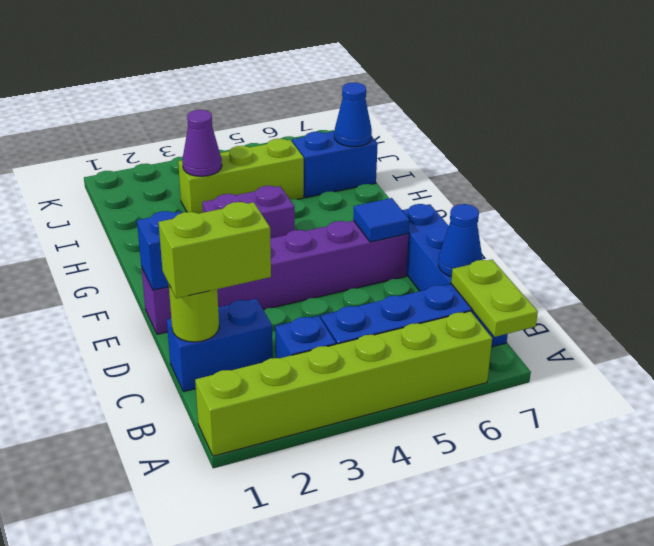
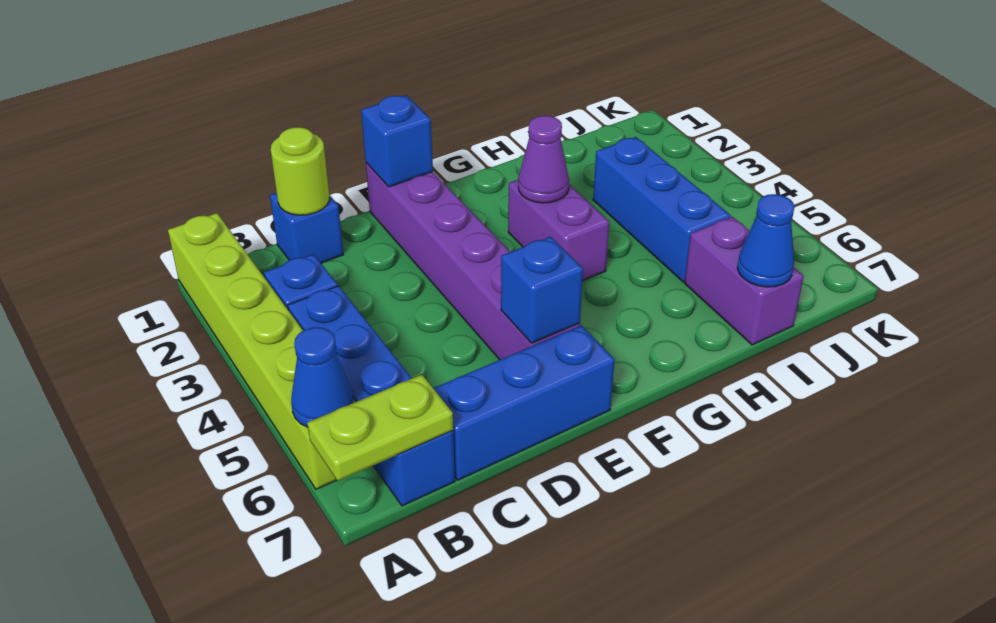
blue 1x2 brick [167,299,273,392] -> blue 1x1 brick [270,193,343,263]
lime 1x2 brick [159,202,271,298] -> none
blue 1x1 cone [438,204,482,277] -> blue 1x1 cone moved to [291,327,354,427]
blue 1x1 tile [353,198,409,242] -> blue 1x1 brick [501,237,583,343]
lime 1x3 brick [178,139,304,214] -> blue 1x3 brick [593,137,731,282]
purple 1x1 cone [182,110,222,176] -> purple 1x1 cone moved to [518,116,569,203]
blue 1x2 brick [292,131,378,197] -> purple 1x2 brick [685,217,804,345]

